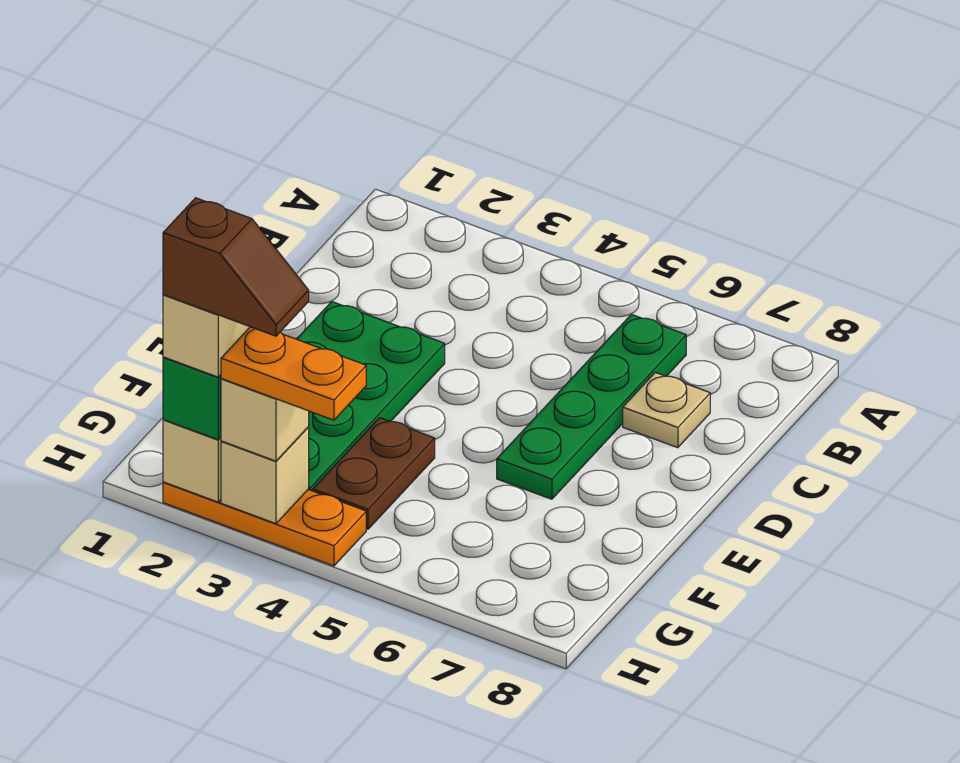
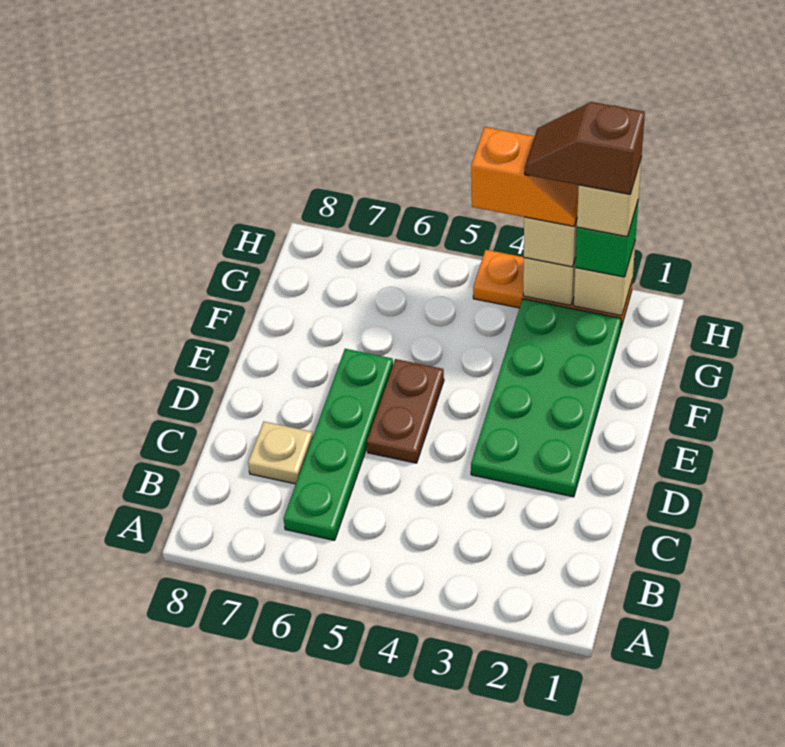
brown 1x2 plate [313,418,435,529] -> brown 1x2 plate moved to [367,359,444,463]
orange 1x2 plate [221,327,366,420] -> orange 1x2 slope [471,127,579,226]

